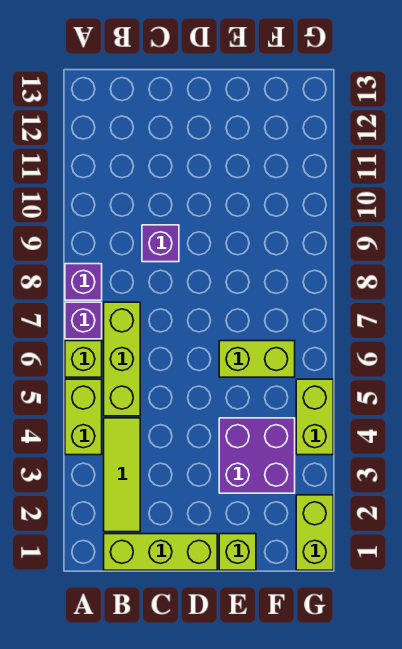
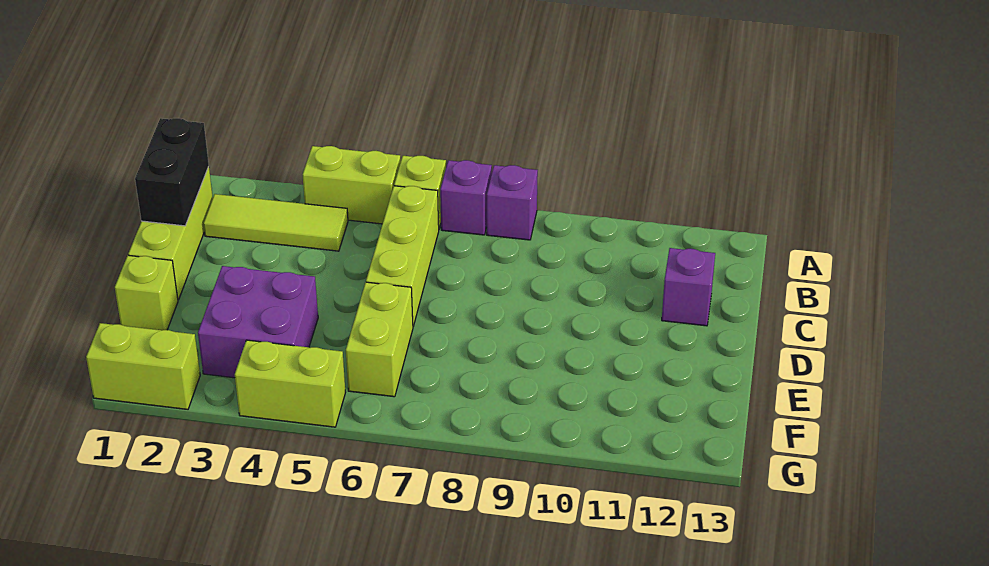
none -> black 1x2 brick [135,118,209,226]
lime 1x3 brick [104,302,140,416] -> lime 1x3 brick turned to [366,186,439,326]
purple 1x1 brick [142,225,179,262] -> purple 1x1 brick moved to [662,248,715,326]

